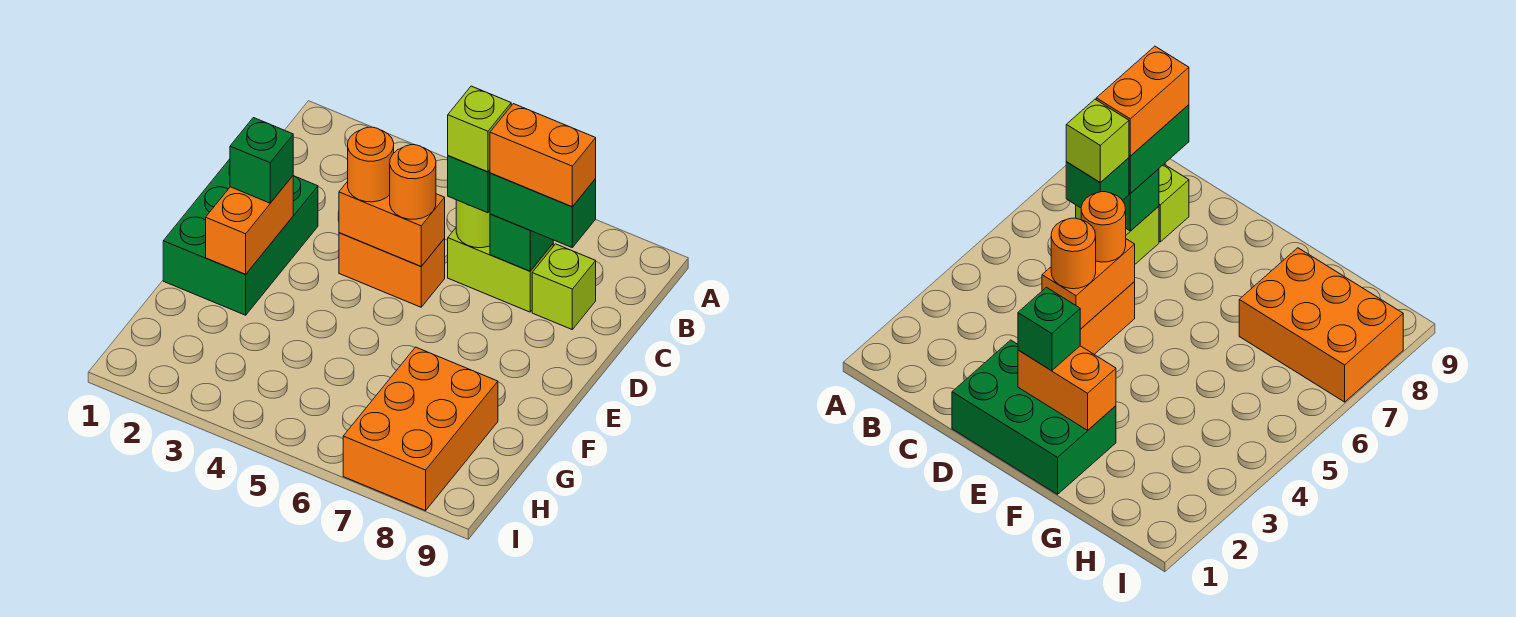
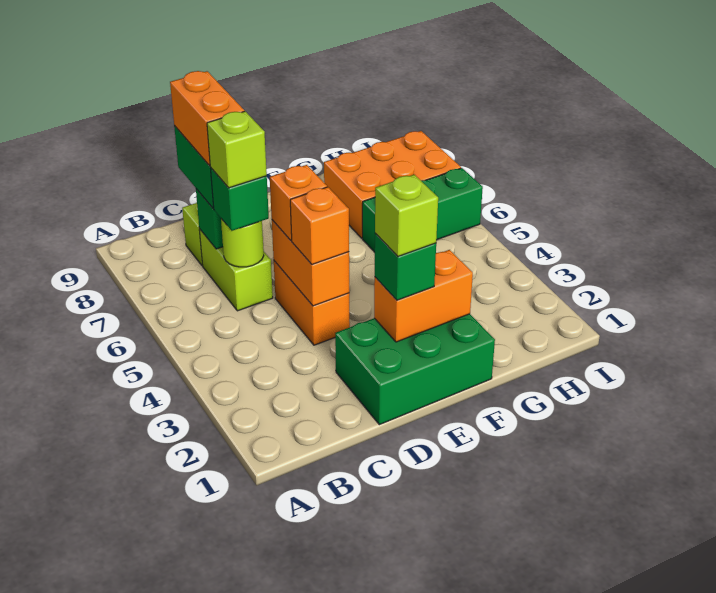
orange 1x1 round brick [348,127,394,202] -> orange 1x1 brick [290,187,349,265]
orange 1x1 round brick [390,145,436,219] -> orange 1x1 brick [270,165,327,241]
none -> lime 1x1 brick [375,175,438,257]
none -> green 1x3 brick [362,168,483,252]

